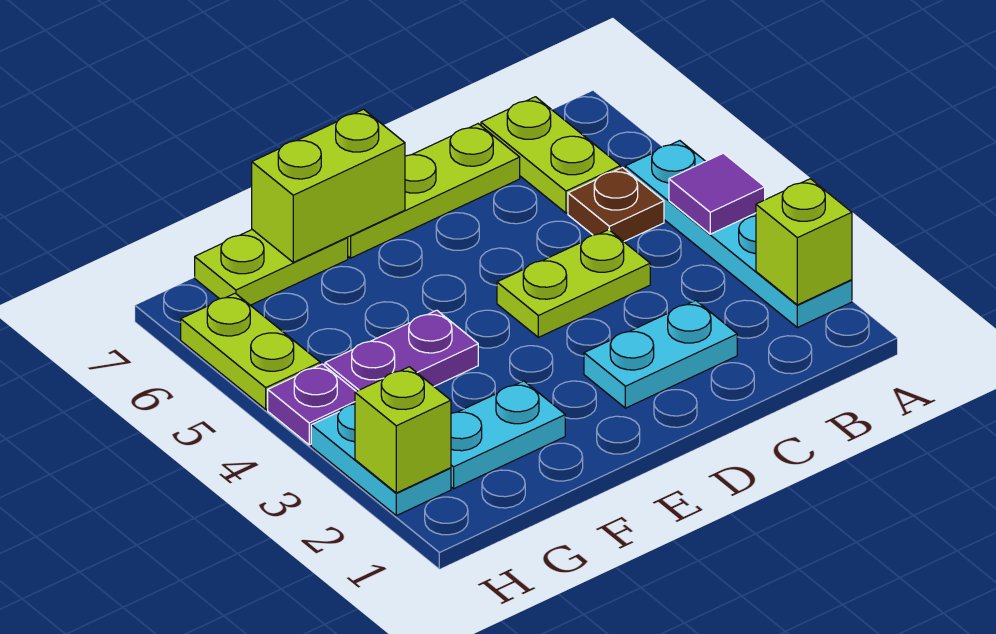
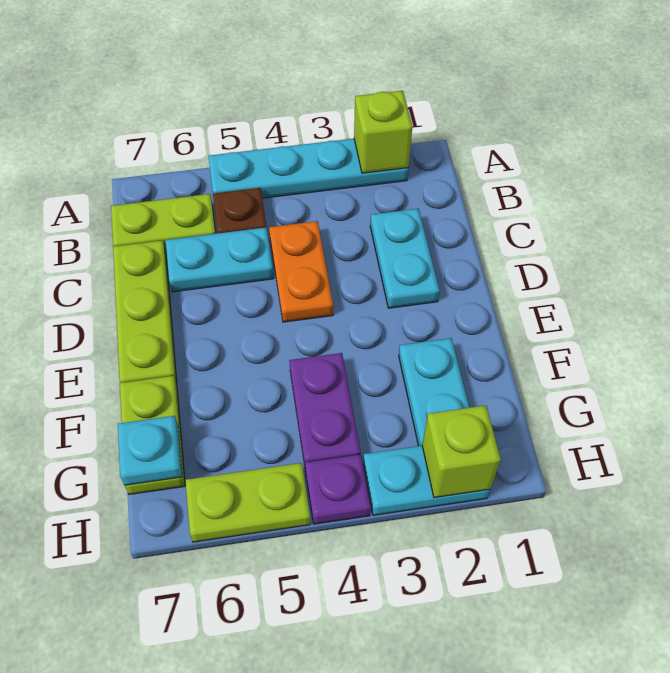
purple 1x1 tile [669,153,765,234] -> none
lime 1x2 plate [497,230,650,337] -> orange 1x2 plate [269,221,333,322]
none -> cyan 1x2 plate [166,227,274,292]
lime 1x2 brick [252,109,405,262] -> none
none -> cyan 1x1 plate [118,416,182,485]

